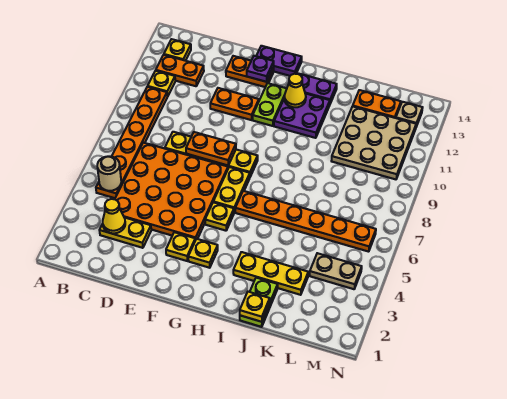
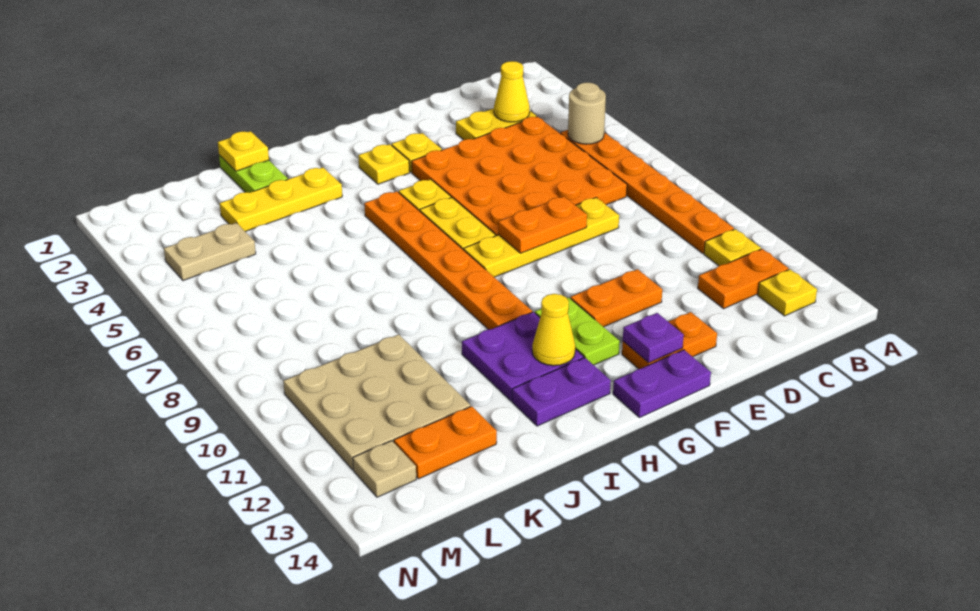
orange 1x6 plate [235,191,376,252] -> orange 1x6 plate turned to [364,191,532,330]

